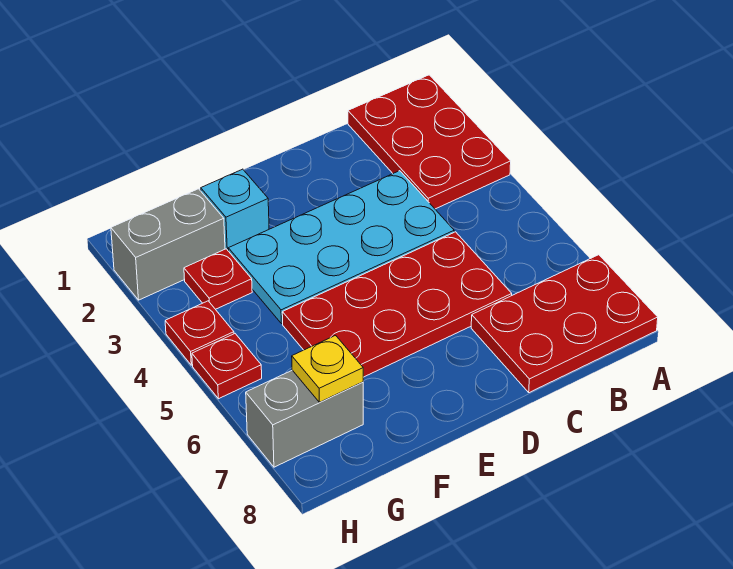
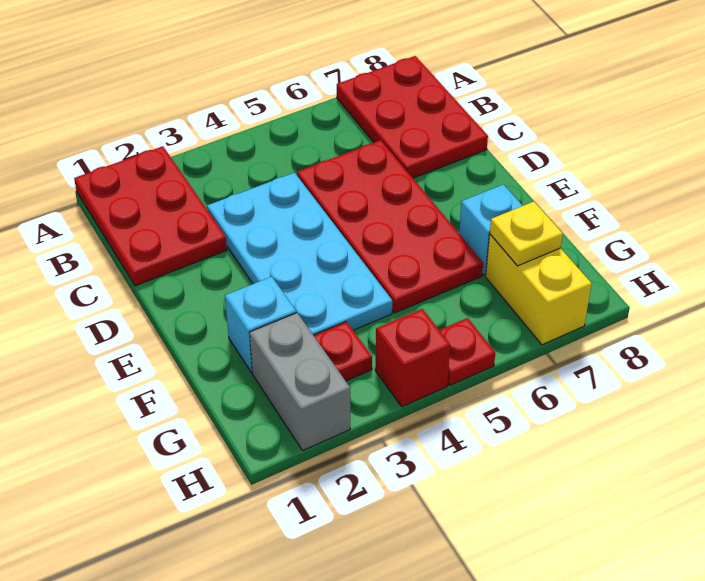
red 2x3 plate [348,75,511,209] -> red 2x3 plate turned to [74,146,227,286]
none -> cyan 1x1 brick [459,184,523,275]
grey 1x2 brick [246,370,363,467] -> yellow 1x2 brick [486,234,592,345]
red 1x1 plate [165,301,234,365] -> red 1x1 brick [375,309,450,407]

